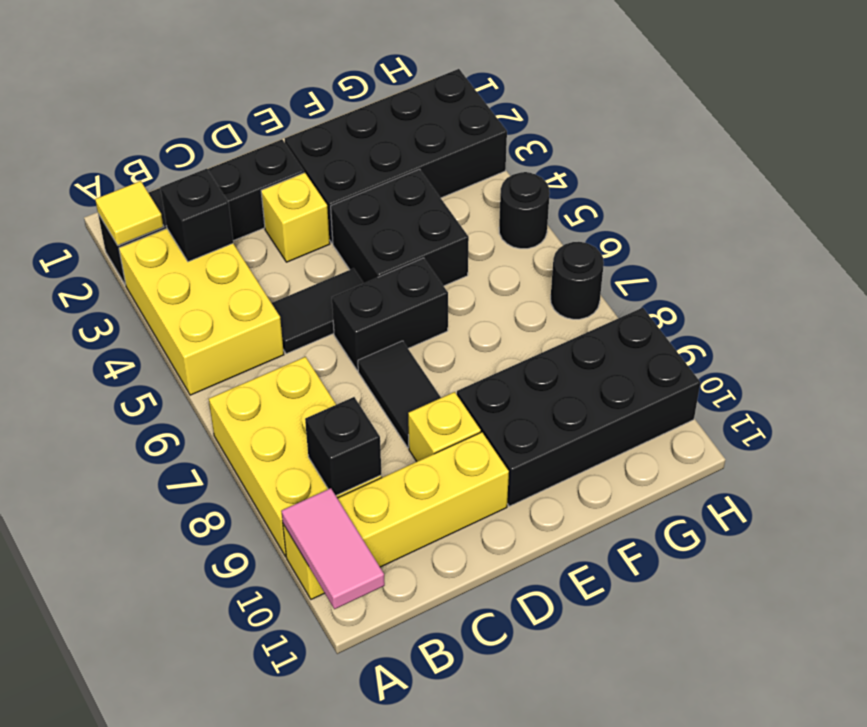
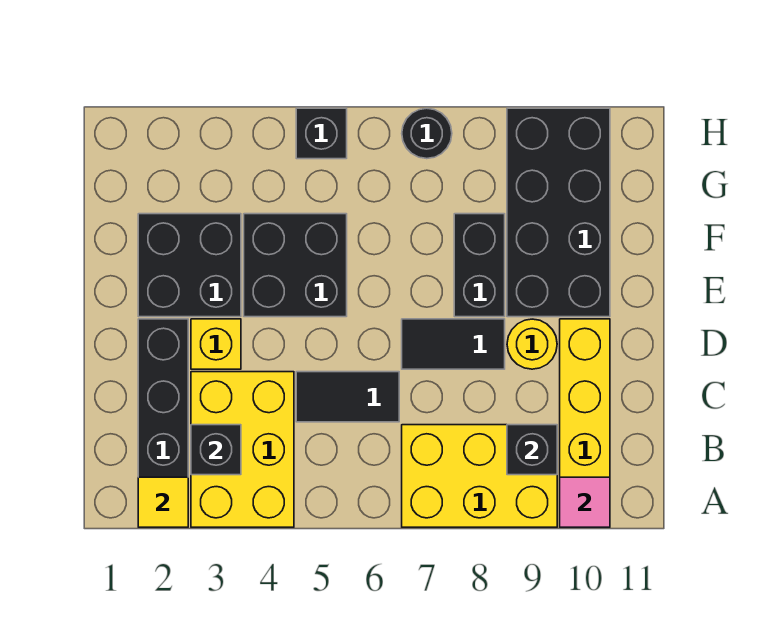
yellow 2x3 brick [119,229,284,395] -> yellow 2x3 brick turned to [191,372,294,527]
pink 1x2 tile [281,488,385,609] -> pink 1x1 tile [560,477,610,527]
black 1x2 tile [272,268,364,354] -> black 1x2 tile turned to [296,372,399,422]
black 1x2 brick [332,258,448,371] -> black 1x2 brick moved to [454,214,505,317]
yellow 1x1 brick [408,392,481,461] -> yellow 1x1 round brick [507,319,557,369]
black 2x4 brick [285,69,507,243] -> black 2x2 brick [138,214,241,317]
black 1x1 round brick [499,172,550,249] -> black 1x1 brick [296,108,347,159]

